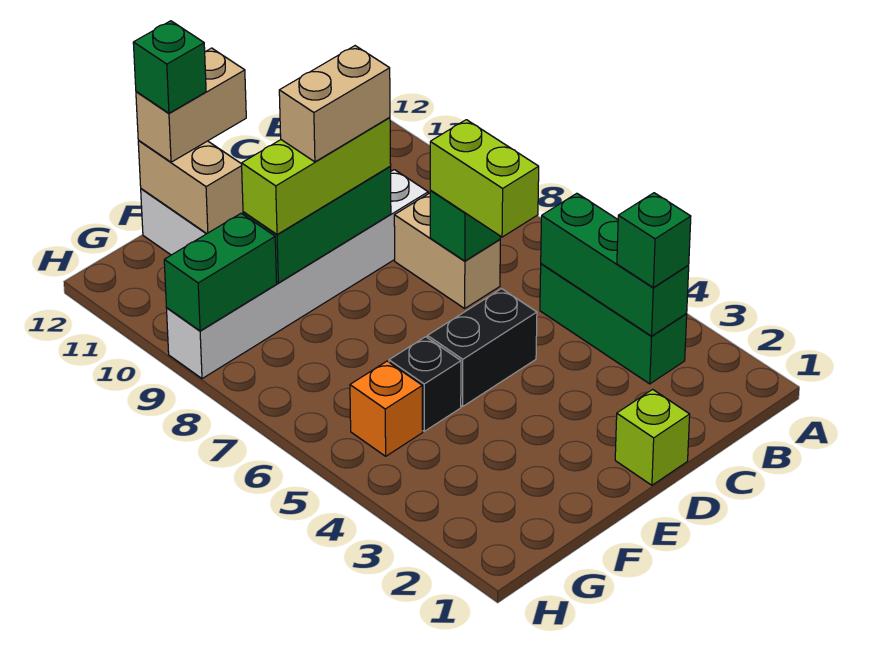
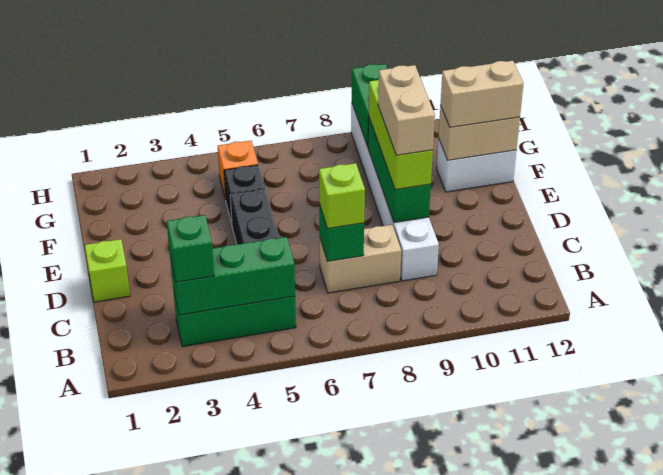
lime 1x2 brick [430,120,539,237] -> lime 1x1 brick [319,163,365,229]
tan 1x2 brick [136,48,246,162] -> tan 1x2 brick turned to [441,61,523,127]
green 1x1 brick [133,21,206,113] -> none

